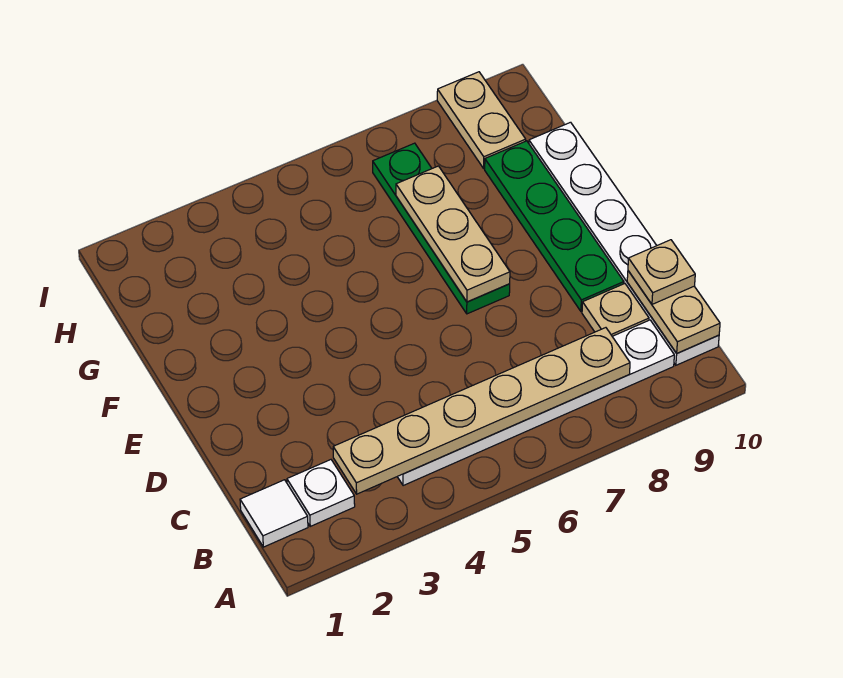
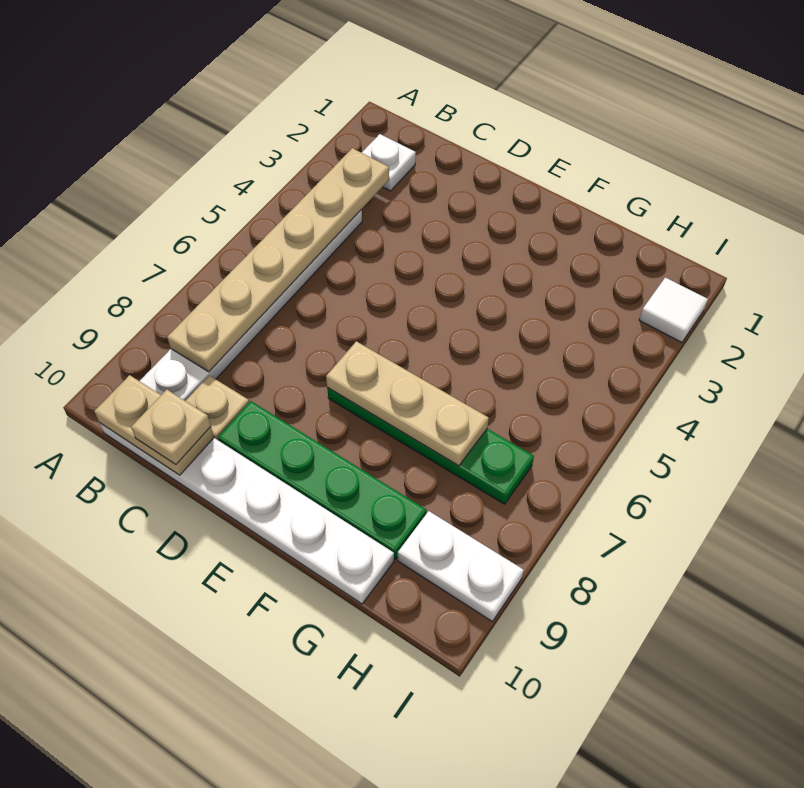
white 1x1 tile [240,480,308,547] -> white 1x1 tile moved to [639,277,708,342]
tan 1x2 plate [437,72,526,168] -> white 1x2 plate [398,511,523,621]

